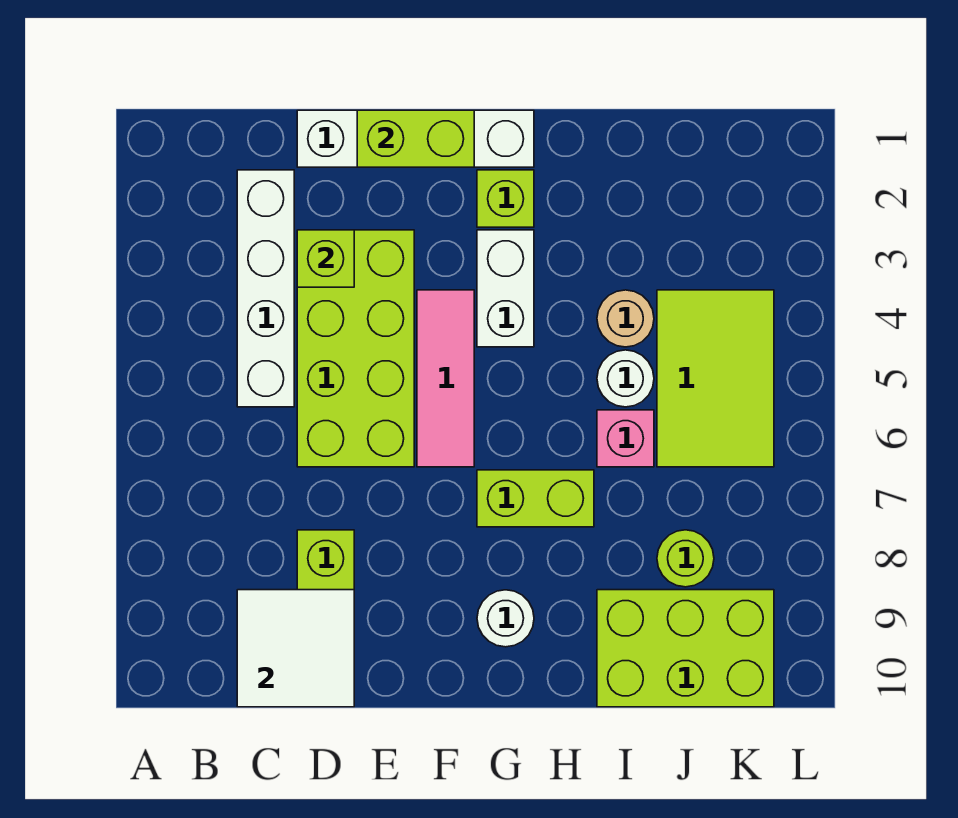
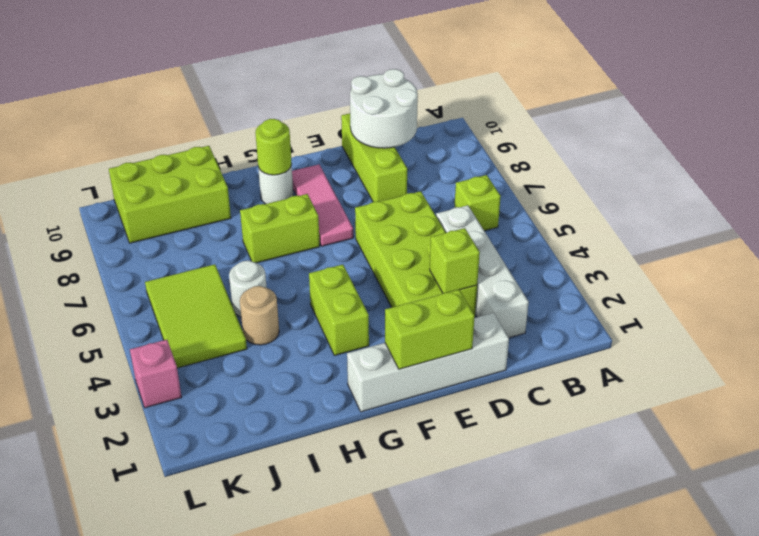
white 2x2 tile [237,590,354,707] -> white 2x2 round brick [350,69,418,148]
pink 1x3 tile [417,290,474,467] -> pink 1x3 tile moved to [292,165,353,246]
lime 1x1 brick [477,170,534,227] -> lime 1x1 brick moved to [454,175,501,231]
white 1x2 brick [477,230,534,347] -> lime 1x2 brick [309,265,369,356]
pink 1x1 brick [597,410,654,467] -> pink 1x1 brick moved to [130,340,182,408]
lime 1x1 round brick [657,530,714,587] -> lime 1x1 round brick moved to [255,119,292,175]

